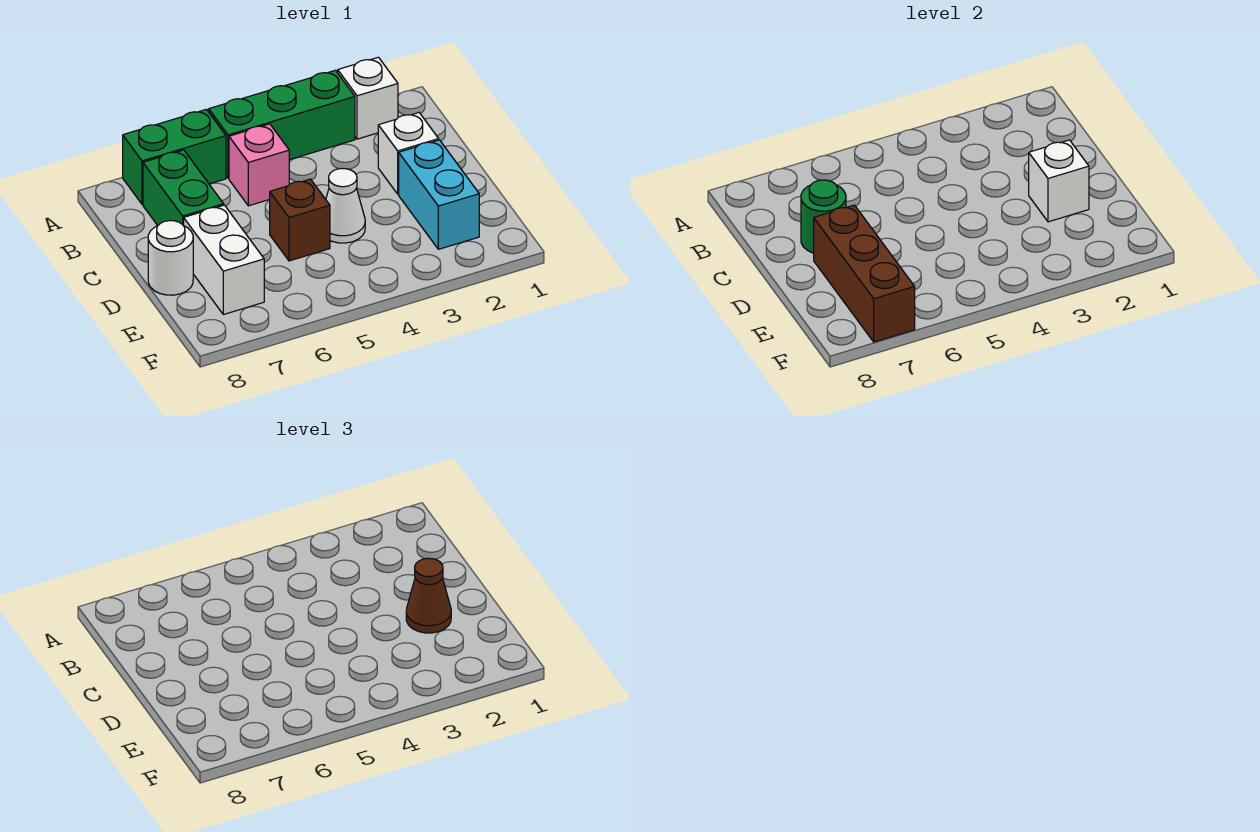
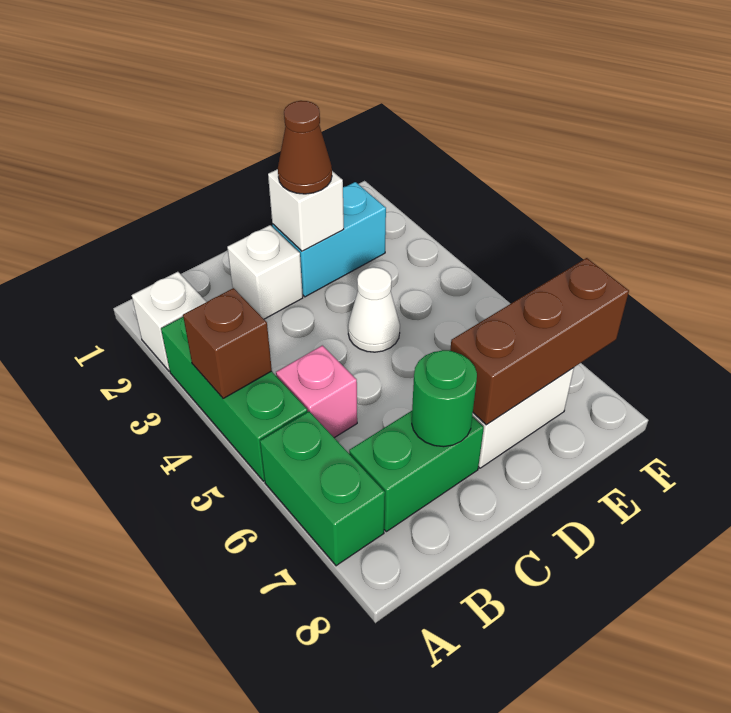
brown 1x1 brick [270,179,330,261] -> brown 1x1 brick moved to [183,288,272,398]
white 1x1 round brick [148,221,193,295] -> none

